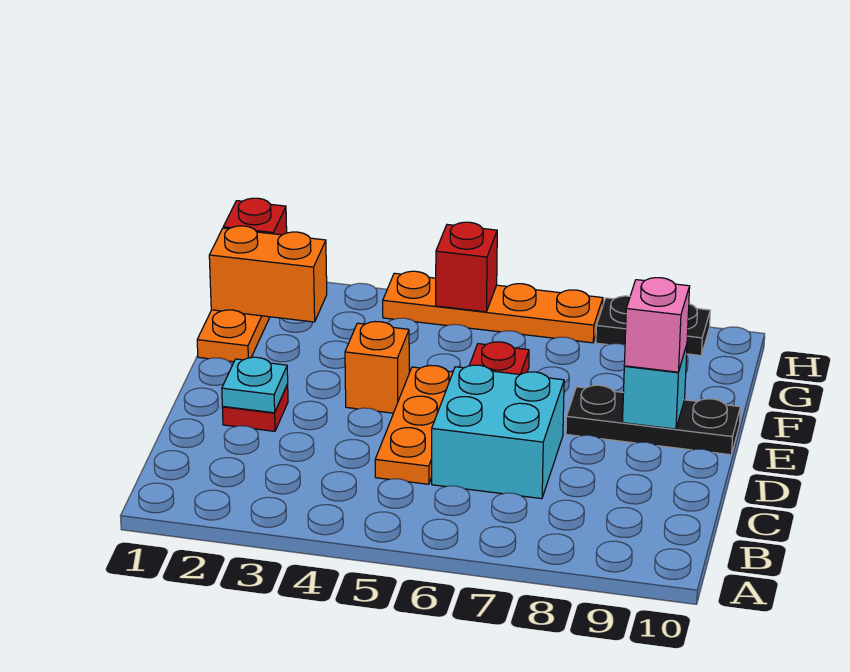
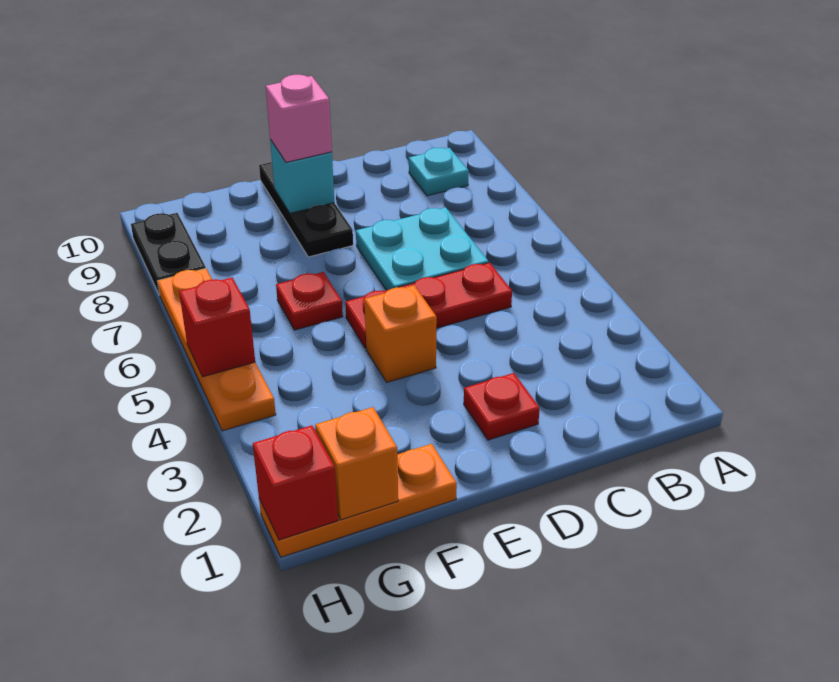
orange 1x3 plate [375,365,453,484] -> red 1x3 plate [345,262,512,348]
cyan 2x2 brick [432,365,564,499] -> cyan 2x2 plate [356,208,489,290]
cyan 1x1 plate [222,357,288,413] -> cyan 1x1 plate moved to [409,148,469,196]
orange 1x2 brick [209,226,327,322] -> orange 1x1 brick [315,407,398,520]

